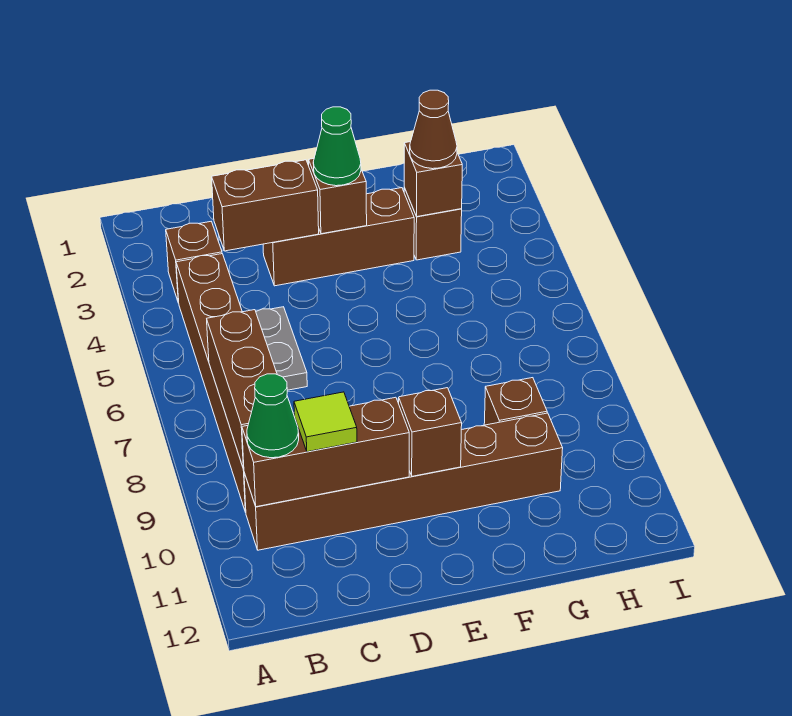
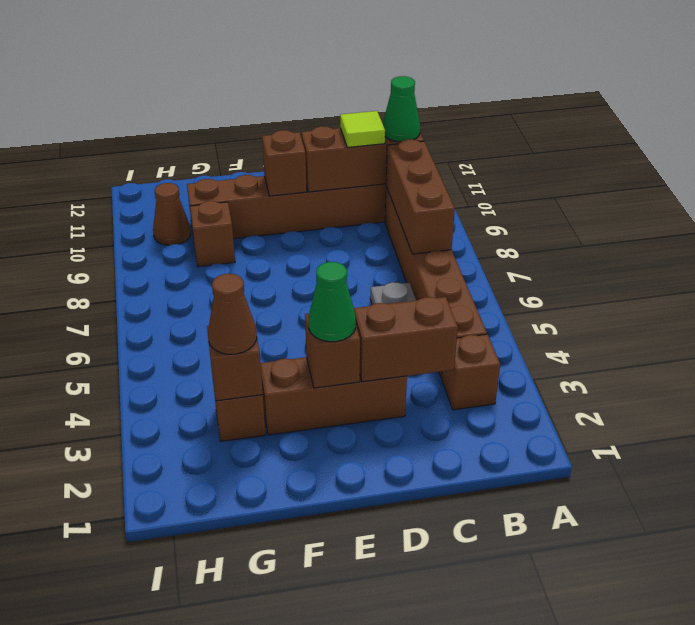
none -> brown 1x1 cone [153,183,191,245]

